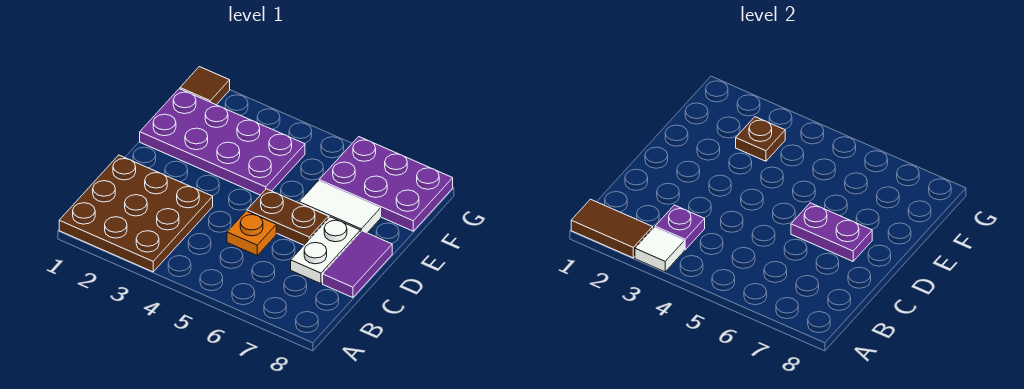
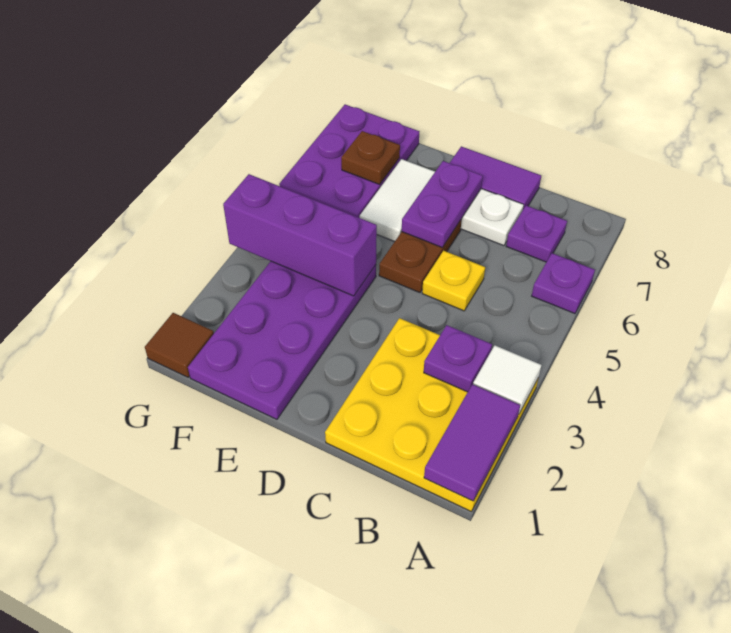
brown 3x3 plate [59,155,213,272] -> yellow 3x3 plate [325,318,538,511]
brown 1x2 tile [571,199,653,258] -> purple 1x2 tile [424,384,520,501]
none -> purple 1x1 plate [532,253,595,314]
none -> purple 1x1 plate [506,206,567,262]
orange 1x1 plate [227,211,276,255] -> yellow 1x1 plate [422,251,485,311]
none -> purple 1x3 brick [223,174,377,296]
brown 1x1 plate [736,117,785,161] -> brown 1x1 plate moved to [341,131,400,184]

